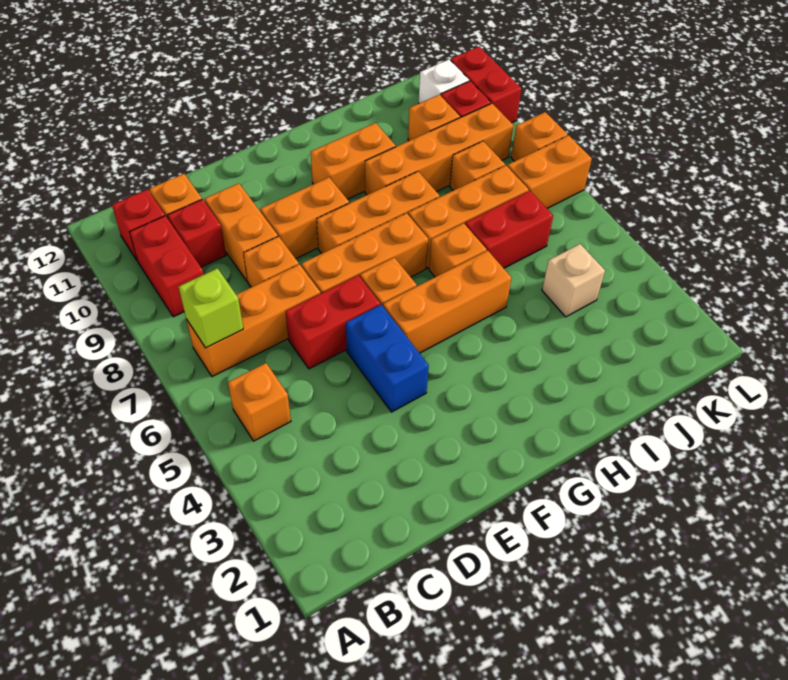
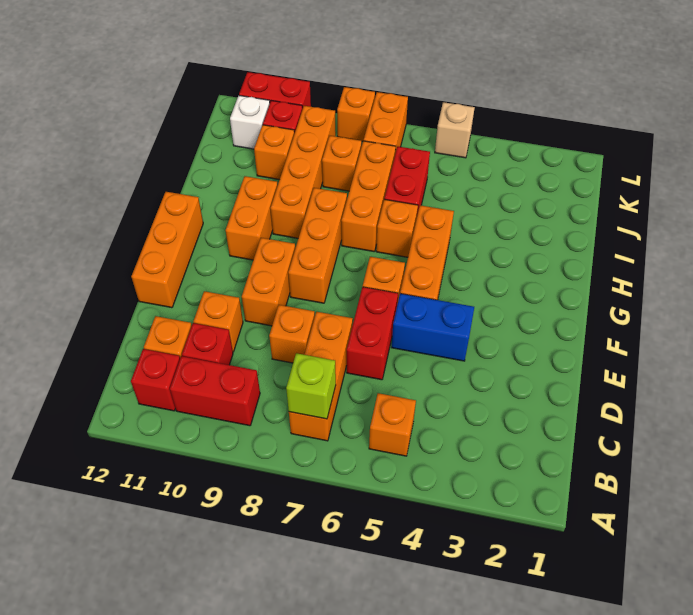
orange 1x2 brick [205,183,278,282] -> orange 1x1 brick [193,291,243,352]
orange 1x3 brick [302,213,428,294] -> orange 1x3 brick moved to [131,192,203,308]
tan 1x1 brick [542,244,605,317] -> tan 1x1 brick moved to [435,102,475,158]

